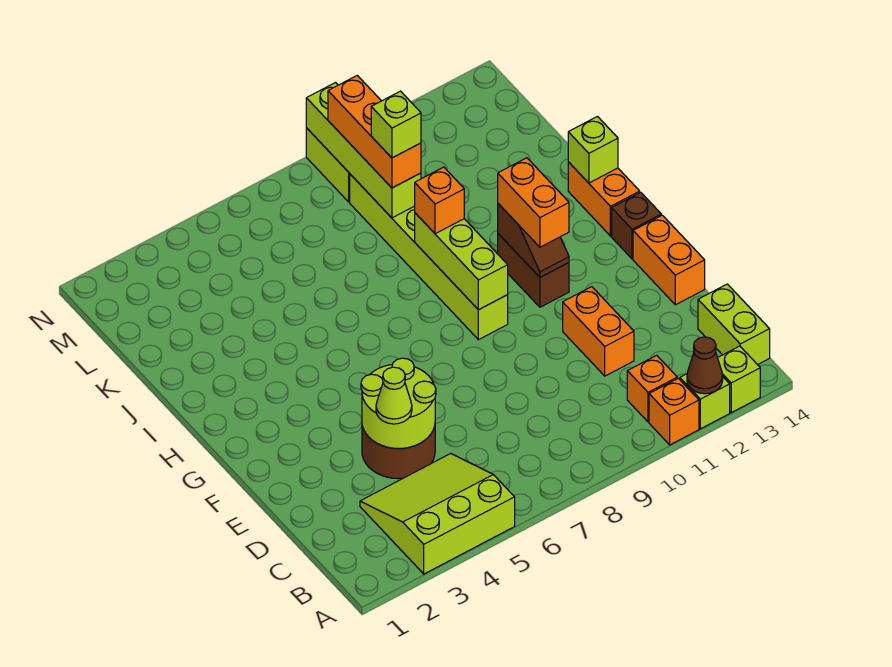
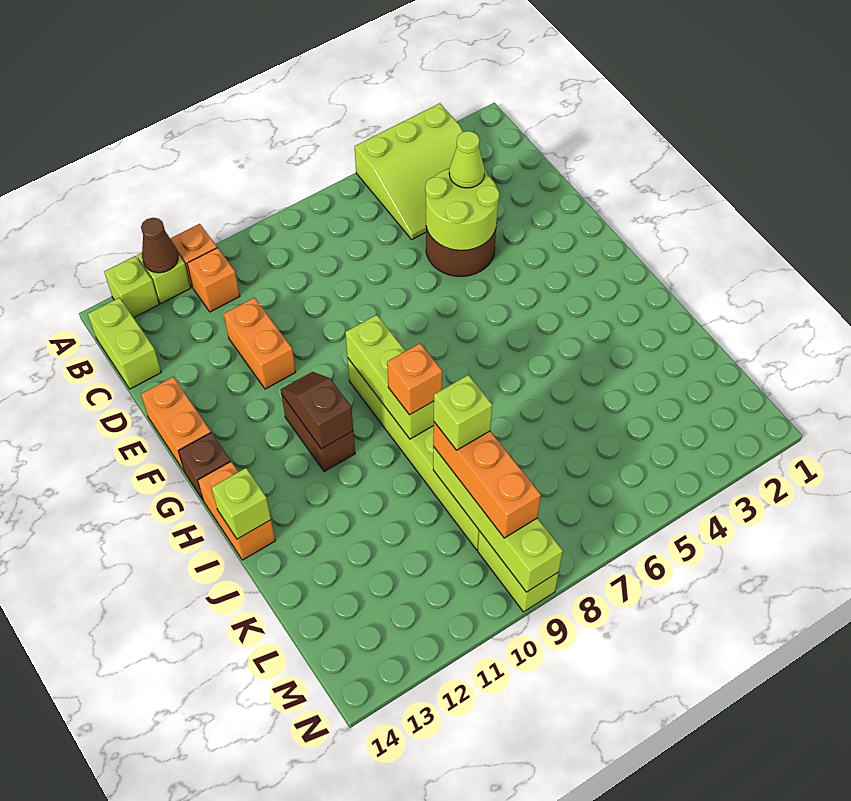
orange 1x2 brick [498,158,569,247] -> none

